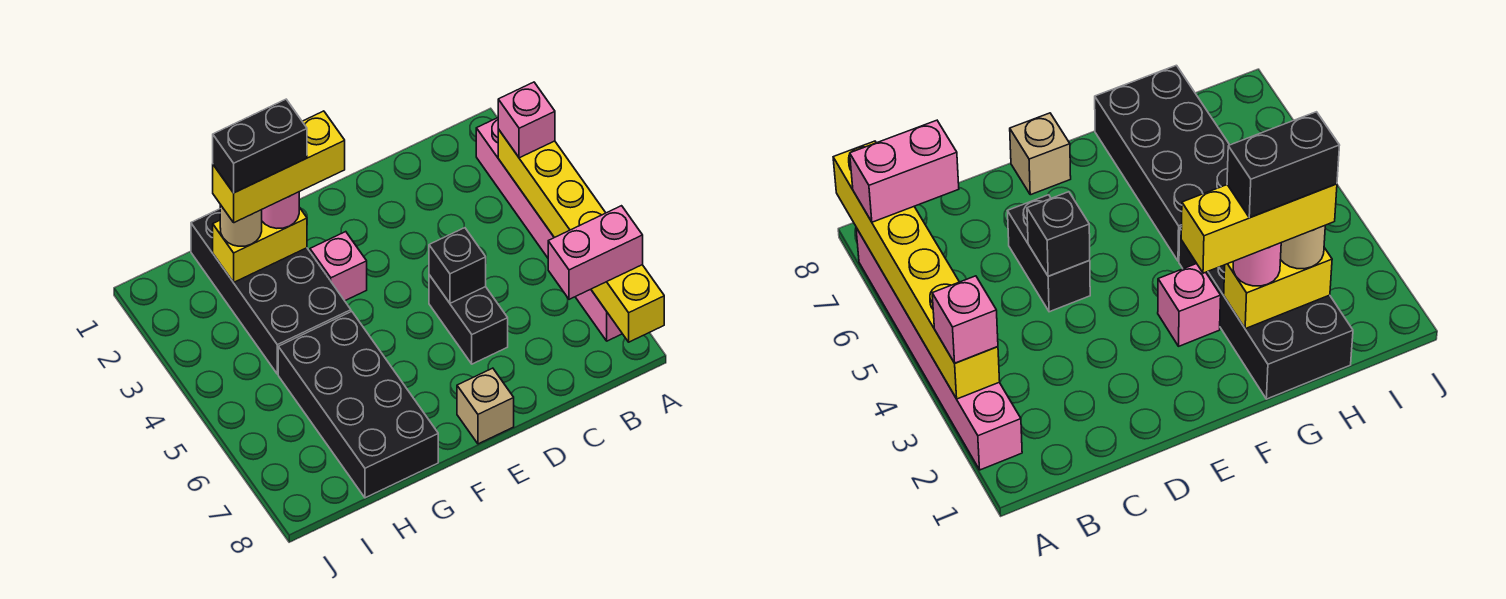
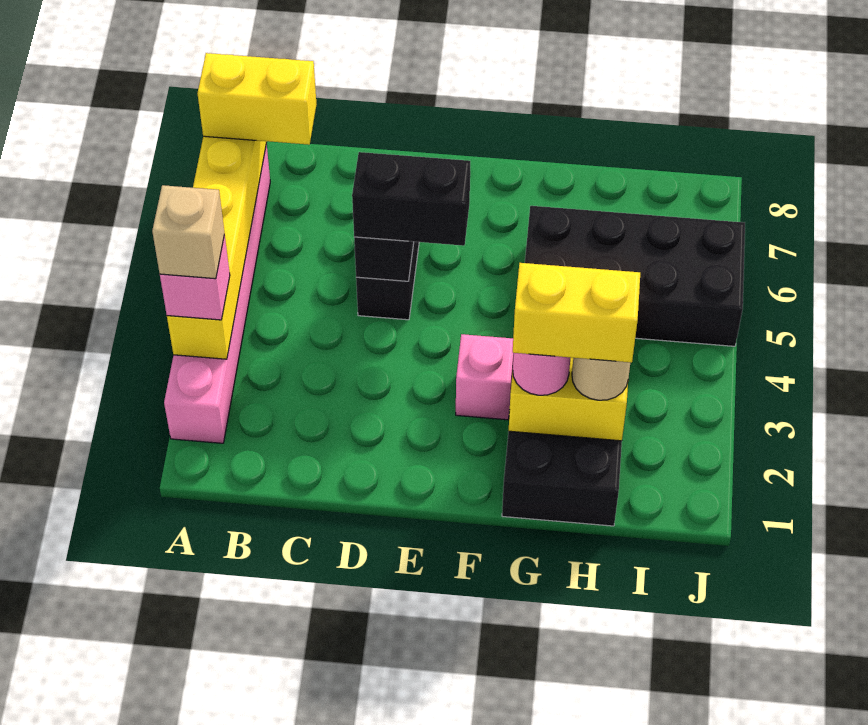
pink 1x2 brick [548,206,643,299] -> yellow 1x2 brick [198,53,317,145]
tan 1x1 brick [457,368,514,444] -> tan 1x1 brick moved to [152,185,225,279]
yellow 1x3 brick [213,111,345,223] -> yellow 1x2 brick [513,263,640,363]
black 1x2 brick [213,99,307,193] -> black 1x2 brick moved to [352,152,470,246]
black 2x4 brick [278,311,438,498] -> black 2x4 brick turned to [525,206,745,346]

